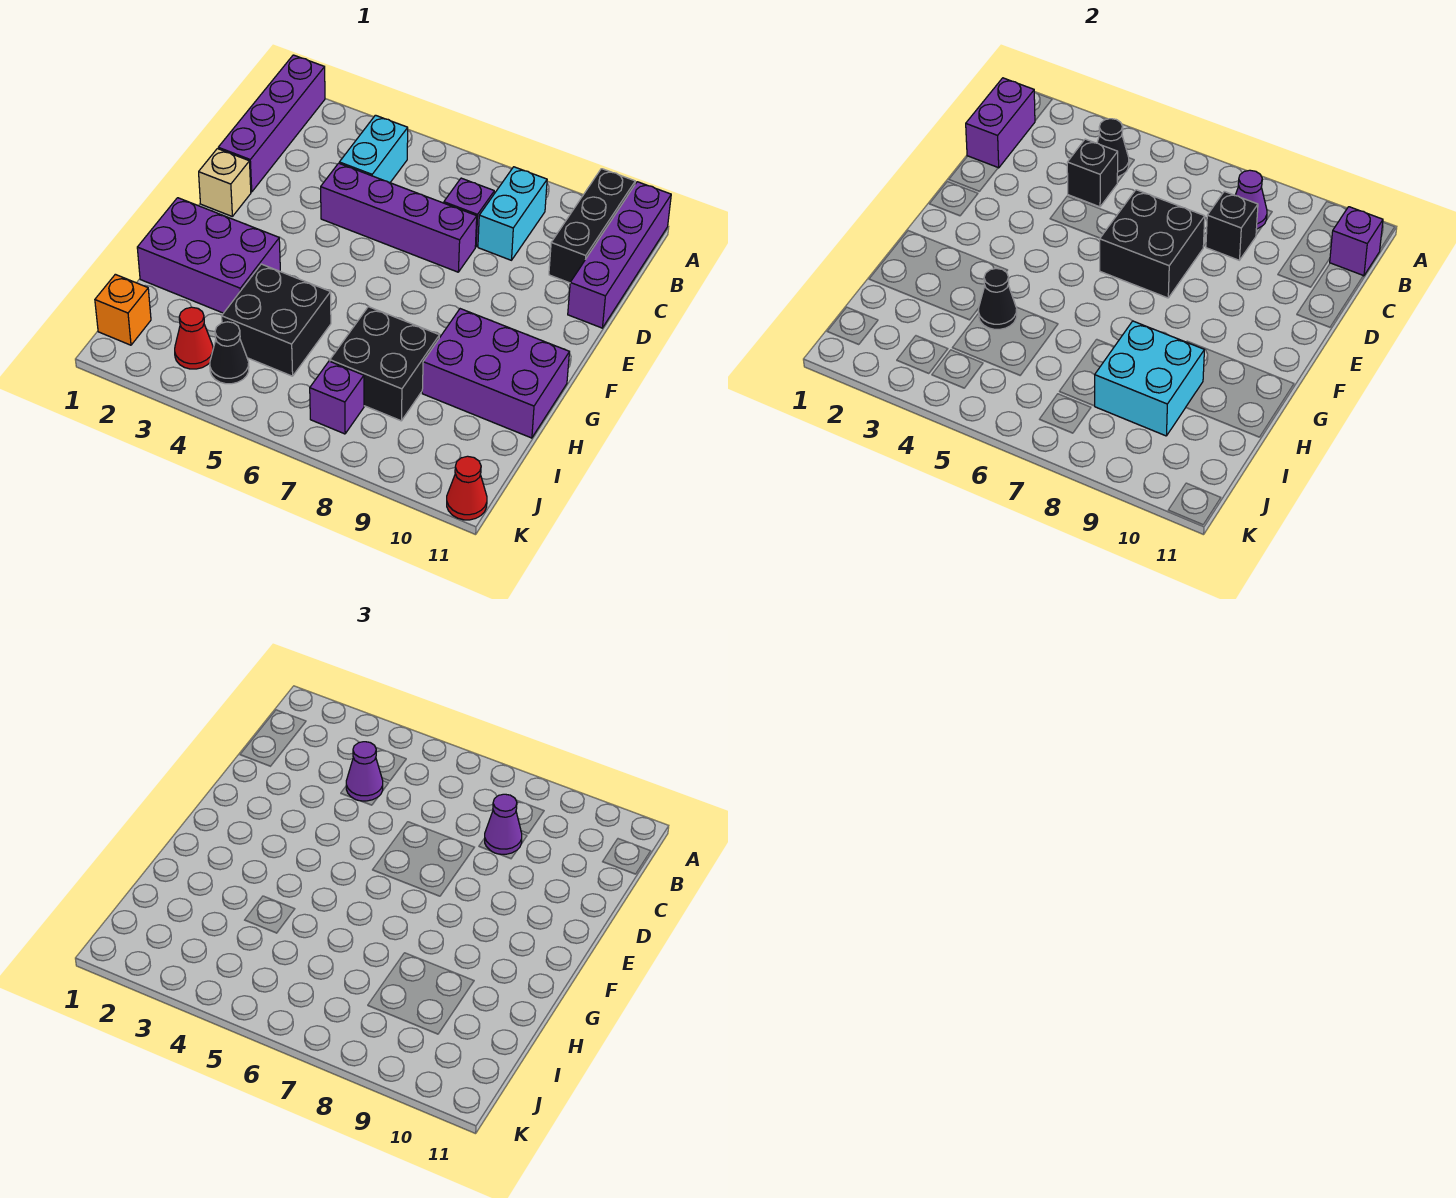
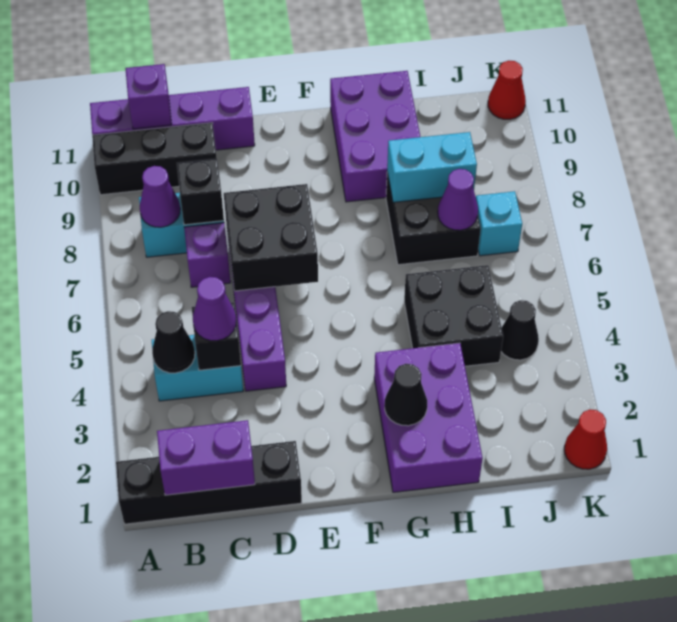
purple 1x4 brick [218,55,325,192] -> black 1x4 brick [116,441,302,524]
purple 1x1 cone [485,794,522,855] -> purple 1x1 cone moved to [438,169,478,230]
tan 1x1 brick [199,149,251,216] -> none
black 1x1 cone [978,268,1017,329] -> black 1x1 cone moved to [385,364,427,426]
cyan 2x2 brick [1095,321,1204,436] -> cyan 1x2 brick [387,132,477,202]
orange 1x1 brick [95,274,151,345] -> none
red 1x1 cone [175,307,213,369] -> red 1x1 cone moved to [564,410,607,469]
purple 1x1 brick [310,361,364,434] -> cyan 1x1 brick [476,191,522,256]

